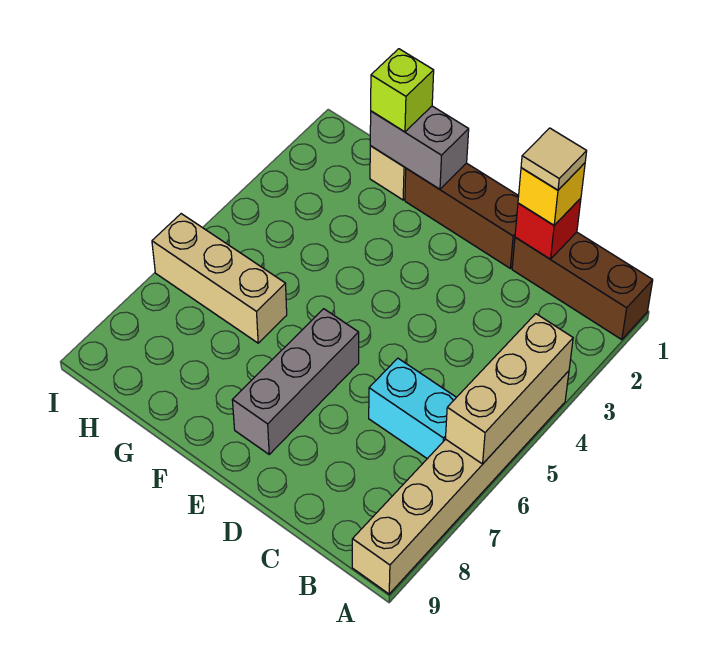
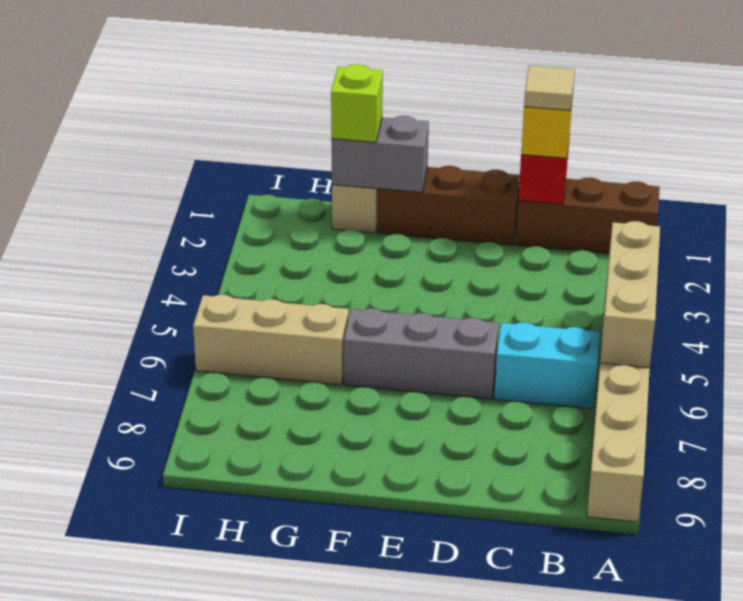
grey 1x3 brick [232,309,359,454] -> grey 1x3 brick turned to [344,308,499,399]

